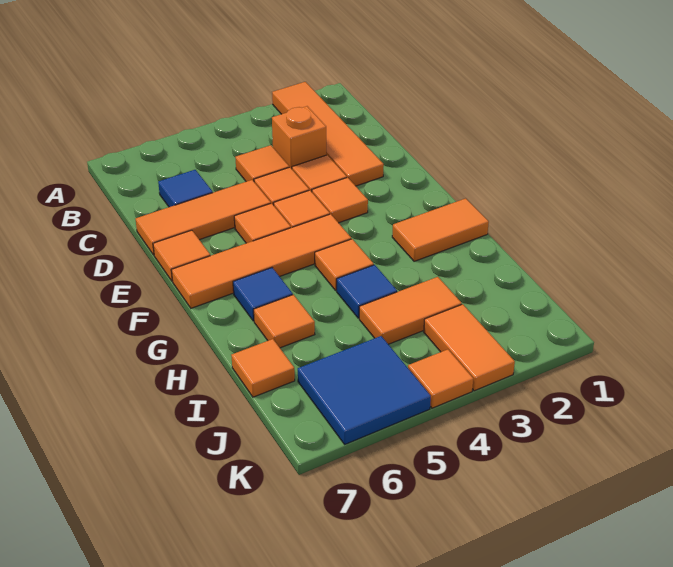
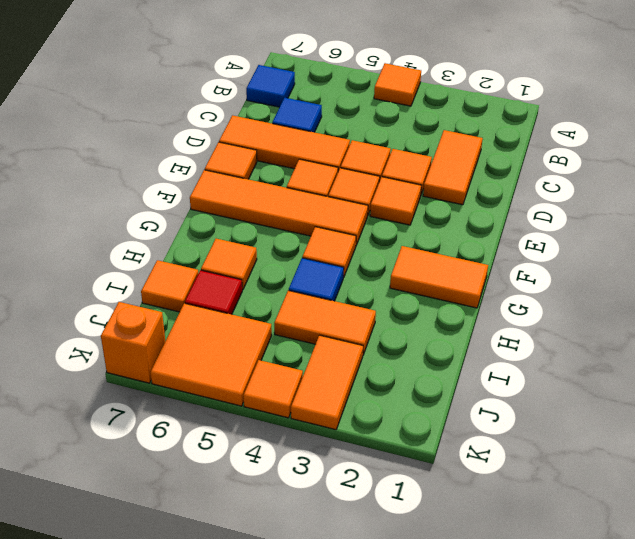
orange 1x4 tile [272,82,384,186] -> orange 1x2 tile [423,130,483,205]
orange 1x1 brick [272,106,326,169] -> orange 1x1 brick moved to [101,302,165,383]
orange 1x1 tile [235,145,289,182] -> orange 1x1 tile moved to [374,63,421,106]
blue 1x1 tile [233,268,293,321] -> blue 1x1 tile moved to [246,65,295,107]
none -> red 1x1 tile [185,270,242,314]
blue 2x2 tile [298,336,431,444] -> orange 2x2 tile [150,303,272,406]

